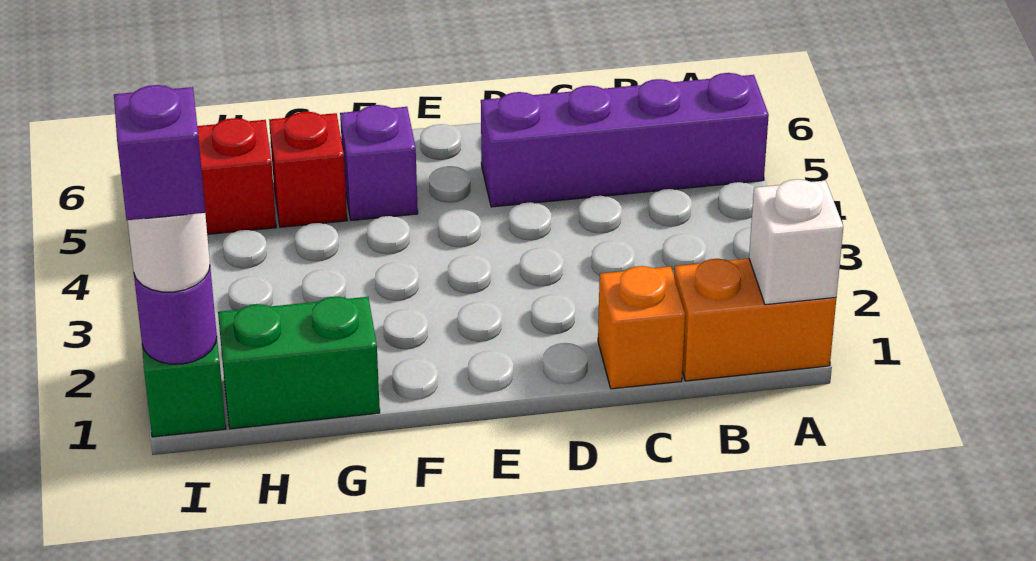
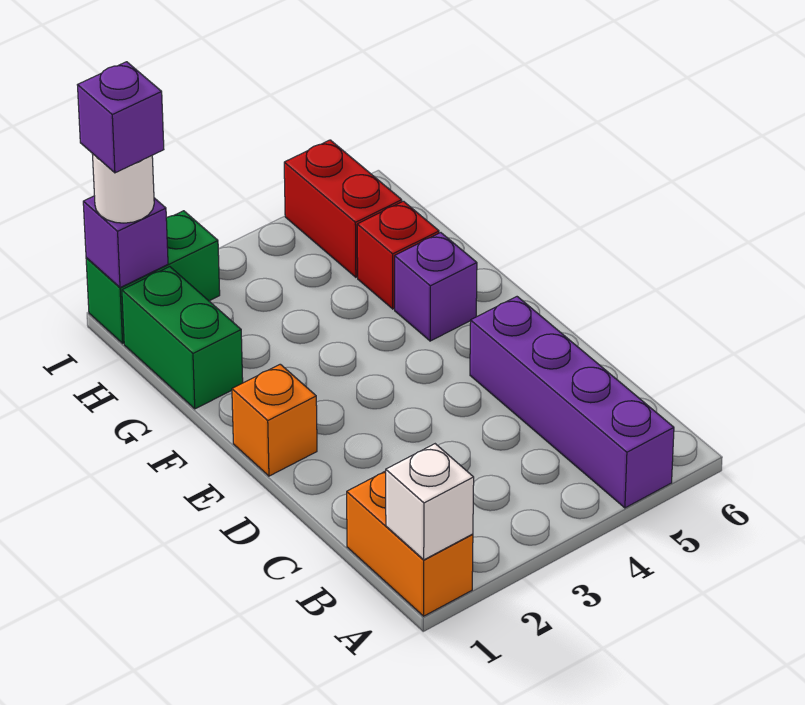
orange 1x1 brick [598,266,685,389] -> orange 1x1 brick moved to [232,364,317,476]
purple 1x1 round brick [134,268,217,364] -> purple 1x1 brick [83,196,168,288]

